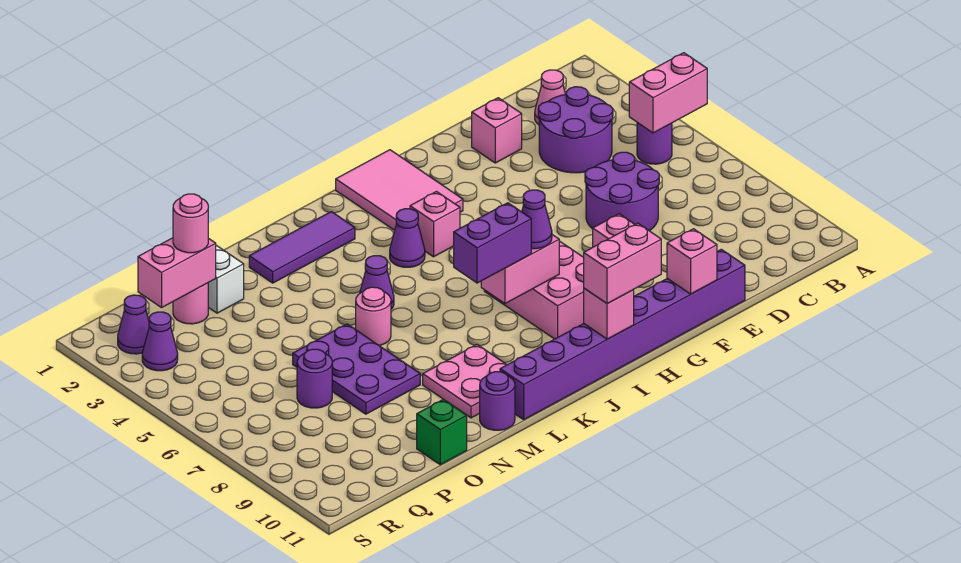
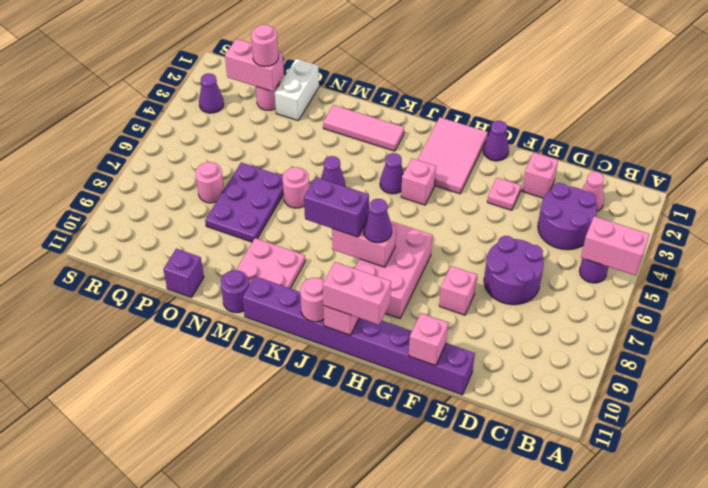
none -> pink 1x1 plate [487,178,521,210]
none -> pink 1x1 round brick [300,278,324,322]
purple 1x3 tile [249,212,355,283] -> pink 1x3 tile [323,105,404,151]
green 1x1 brick [417,399,467,465] -> purple 1x1 brick [163,249,204,297]
purple 1x1 round brick [297,349,332,408] -> pink 1x1 round brick [196,162,224,203]
purple 1x1 cone [118,295,149,354] -> purple 1x1 cone moved to [483,121,509,161]

